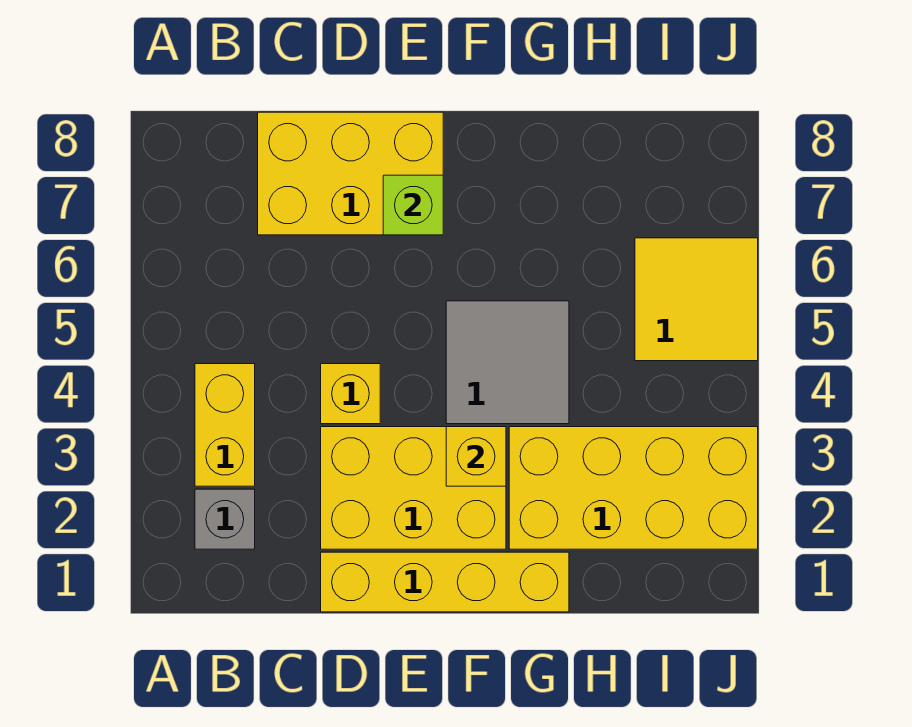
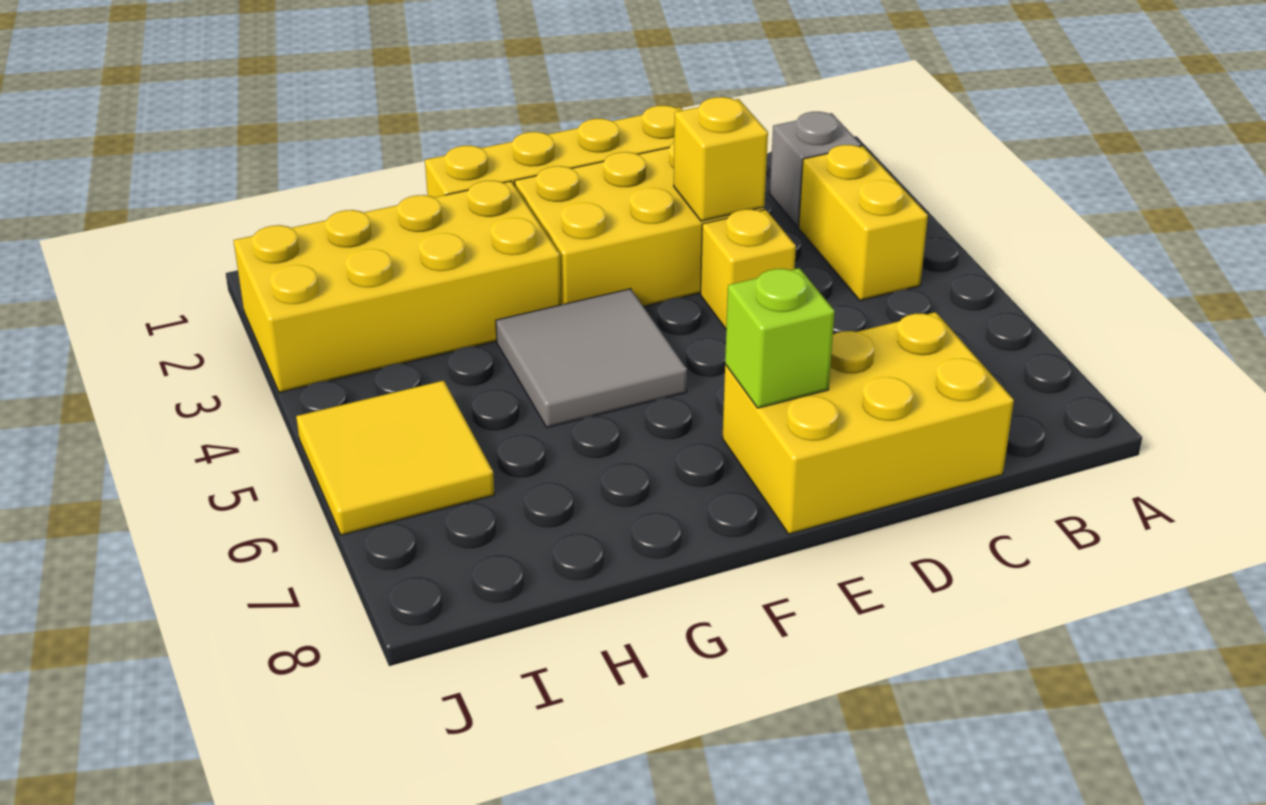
yellow 1x1 brick [446,427,506,486] -> yellow 1x1 brick moved to [674,97,768,221]

